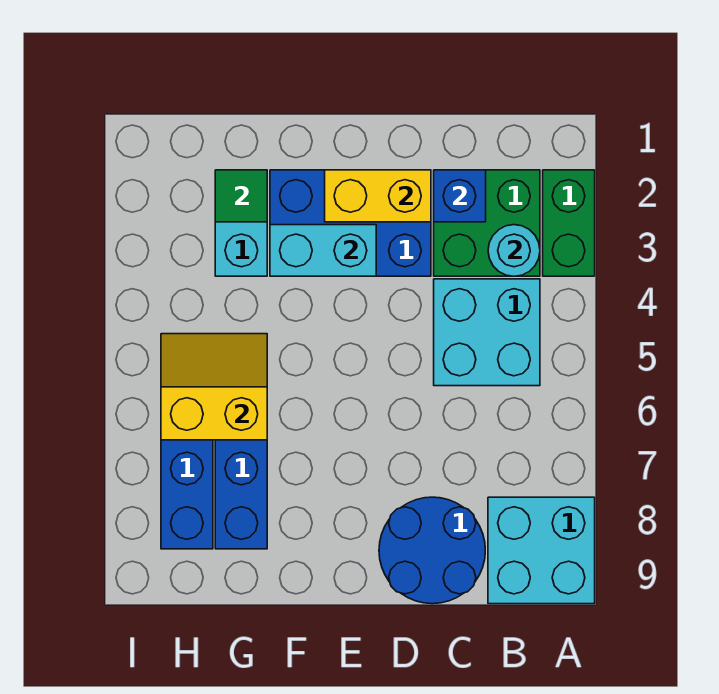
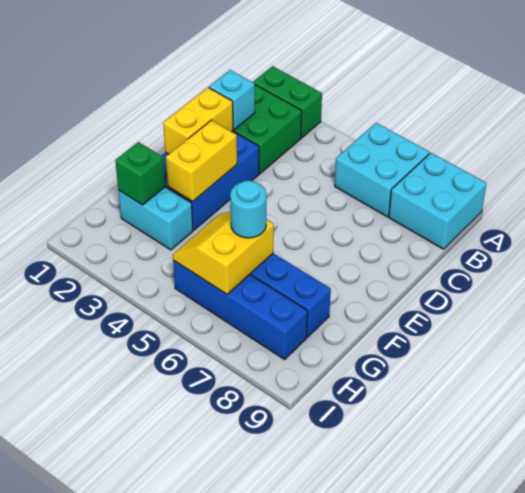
cyan 1x1 round brick [488,225,540,276] -> cyan 1x1 round brick moved to [230,181,266,238]
cyan 2x2 brick [434,279,540,386] -> cyan 2x2 brick moved to [335,123,430,217]
blue 1x1 brick [434,170,486,222] -> cyan 1x1 brick [209,70,255,130]
blue 2x2 round brick [379,497,485,604] -> none
cyan 1x2 brick [270,225,376,276] -> yellow 1x2 brick [166,120,237,202]
green 1x1 tile [215,170,267,222] -> green 1x1 brick [115,142,165,205]

